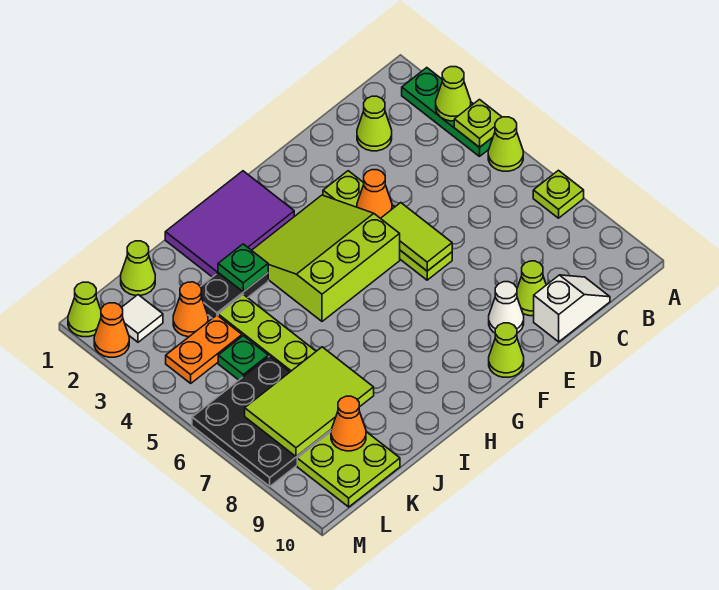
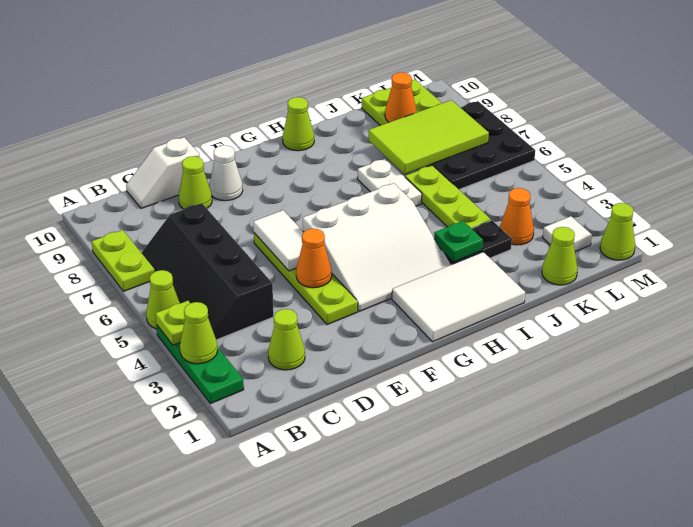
lime 1x1 plate [533,170,584,218] -> lime 1x2 plate [92,230,154,291]
none -> black 2x4 slope [142,203,274,340]
lime 1x2 tile [381,203,452,271] -> white 1x2 tile [253,210,303,271]
lime 3x3 slope [252,195,400,321] -> white 3x3 slope [303,183,450,311]
lime 1x1 cone [489,323,524,377] -> lime 1x1 cone moved to [283,97,314,151]
purple 2x3 tile [165,171,294,277] -> white 2x3 tile [392,252,525,342]
none -> white 1x2 plate [358,159,422,206]
orange 1x2 plate [166,315,242,383] -> none
green 1x1 plate [218,336,268,380] -> none
orange 1x1 cone [94,303,129,357] -> none

